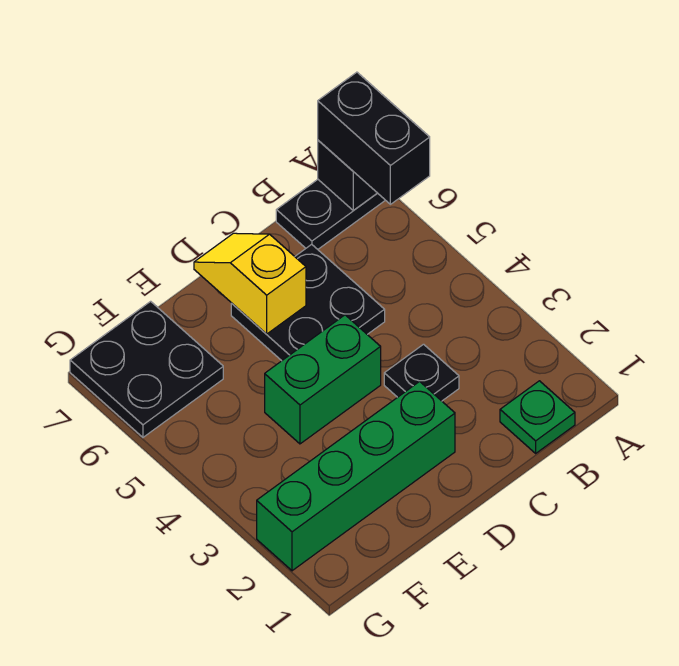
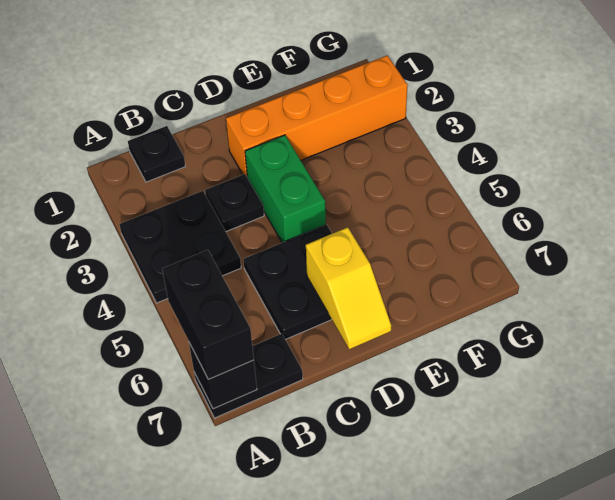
green 1x1 plate [500,381,575,453] -> black 1x1 plate [128,126,185,182]
green 1x4 brick [257,382,455,571] -> orange 1x4 brick [226,55,408,176]
green 1x2 brick [265,315,381,444] -> green 1x2 brick turned to [245,135,326,243]
black 2x2 plate [70,301,223,437] -> black 2x2 plate moved to [119,191,241,303]

